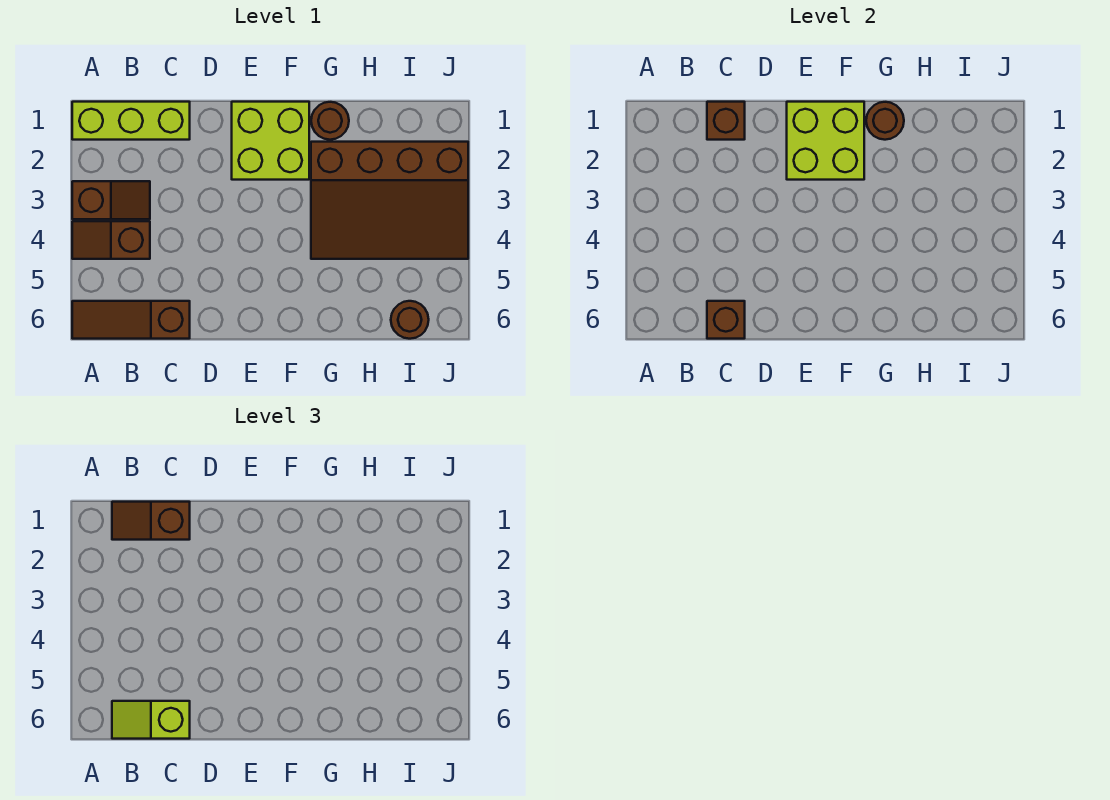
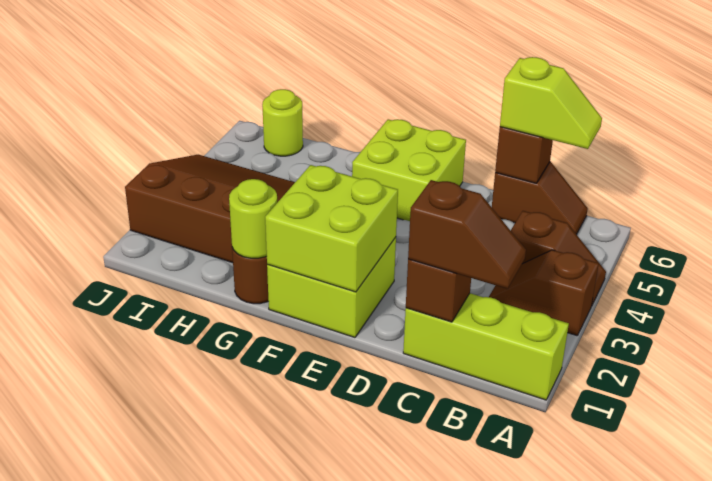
brown 1x3 slope [72,301,190,339] -> brown 1x2 slope [492,162,588,235]
none -> lime 2x2 brick [352,119,466,221]
brown 1x1 round brick [866,102,904,140] -> lime 1x1 round brick [229,179,277,258]
brown 1x1 round brick [391,301,429,339] -> lime 1x1 round brick [262,89,303,156]

